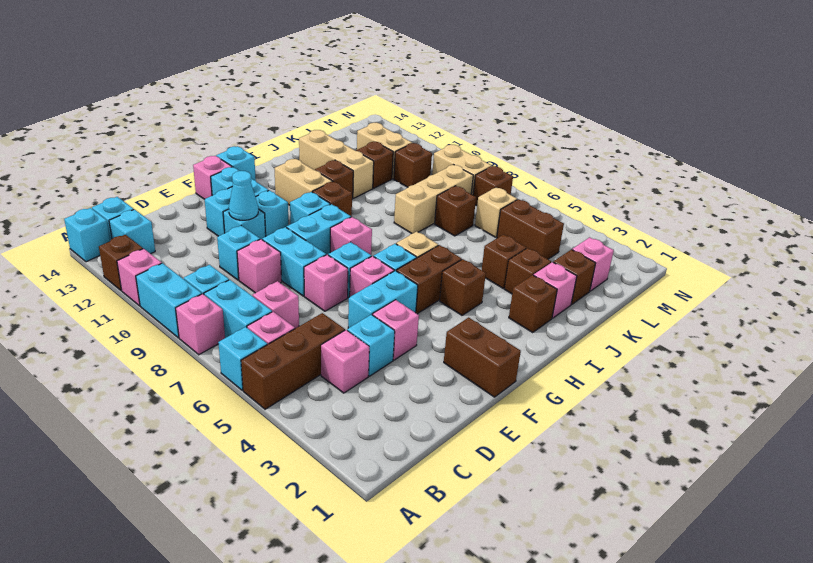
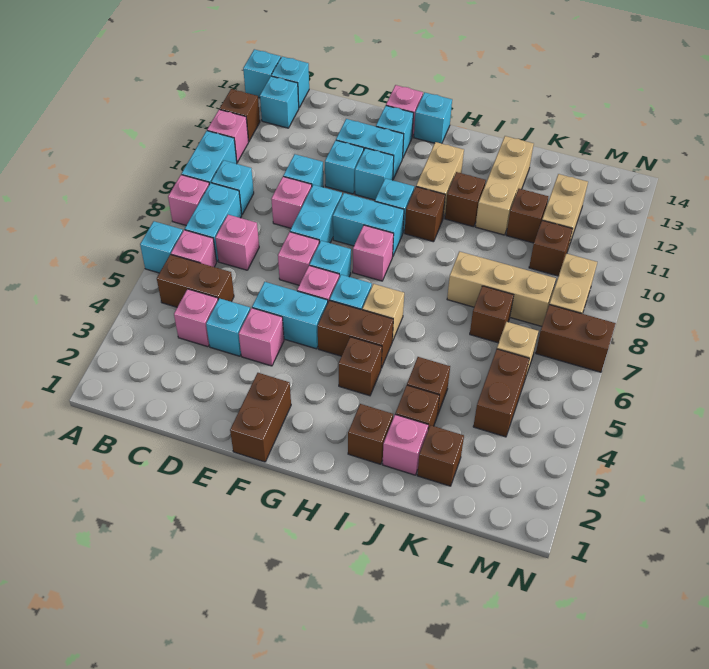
brown 1x3 brick [241,313,345,409] -> brown 1x2 brick [157,254,234,307]
cyan 1x1 cone [229,171,258,220] -> none
pink 1x1 brick [572,237,614,291] -> none
brown 1x1 brick [473,166,513,206] -> brown 1x2 brick [536,305,616,372]

